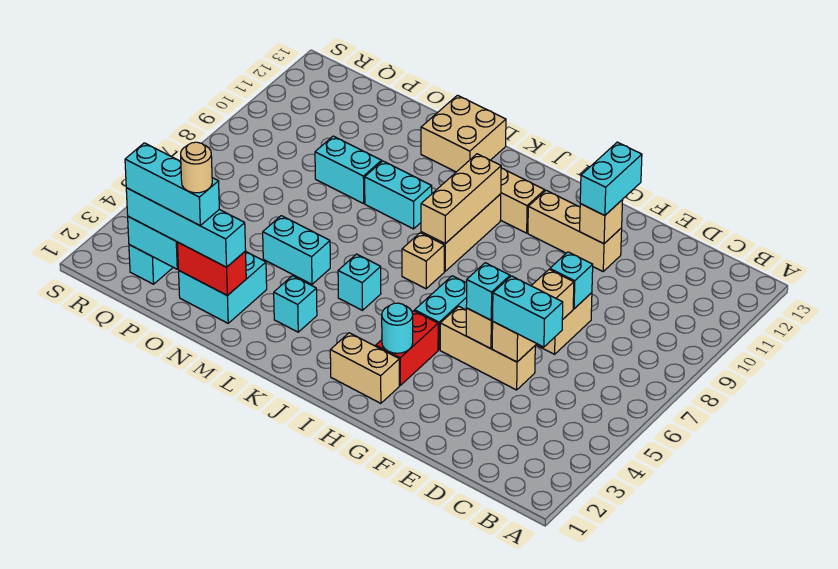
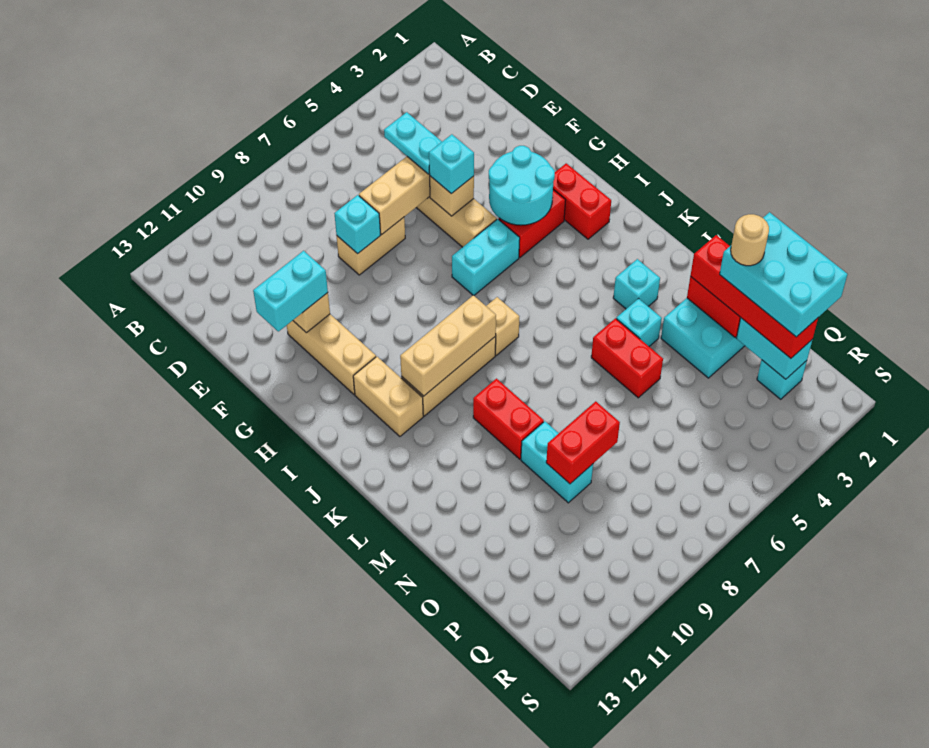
cyan 1x2 brick [492,276,563,347] -> cyan 1x2 plate [384,112,442,174]
tan 1x2 brick [330,333,399,403] -> red 1x2 brick [553,163,611,239]
cyan 1x1 round brick [382,303,413,353] -> cyan 2x2 round brick [489,146,555,225]
cyan 1x1 brick [338,254,381,310] -> cyan 1x1 brick moved to [616,298,662,346]
cyan 1x2 brick [365,161,432,229] -> red 1x2 brick [473,379,544,459]
tan 2x2 brick [421,95,506,172] -> none
cyan 1x2 brick [263,216,330,284] -> red 1x2 brick [591,318,663,398]
cyan 1x4 brick [126,188,246,267] -> red 1x4 brick [690,235,818,358]
cyan 1x3 brick [125,143,219,225] -> cyan 2x3 brick [720,212,848,337]
none -> red 1x2 brick [546,401,620,484]

